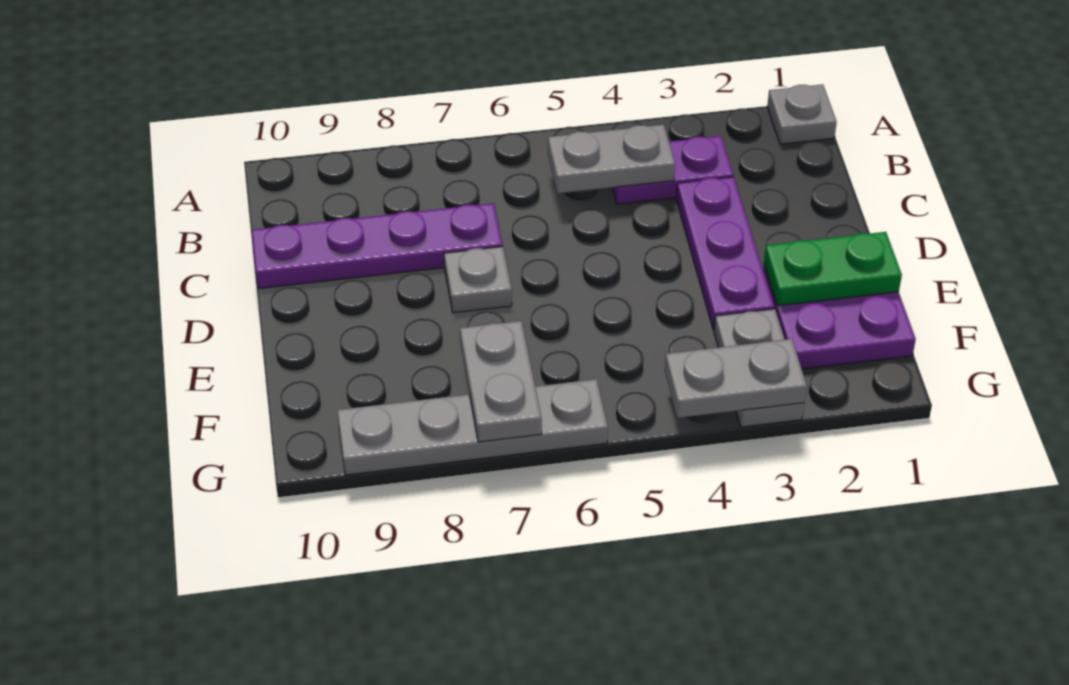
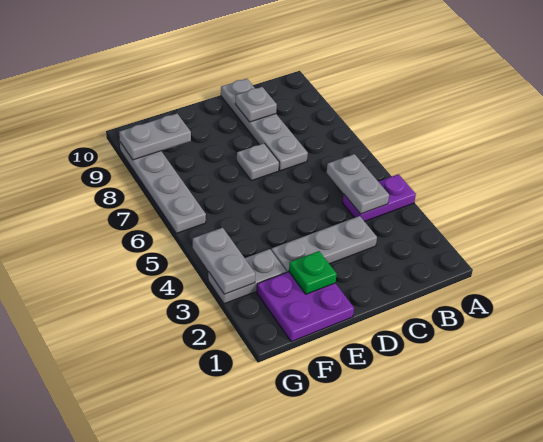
grey 1x1 plate [767,84,837,144] -> grey 1x1 plate moved to [235,87,277,122]
purple 1x2 plate [612,136,733,204] -> purple 1x2 plate turned to [343,174,416,221]
purple 1x3 plate [676,177,774,330] -> grey 1x3 plate [271,216,377,272]
purple 1x4 plate [252,203,503,289] -> grey 1x4 plate [221,79,308,171]
green 1x2 plate [764,232,902,306] -> green 1x1 plate [289,251,337,294]
grey 1x2 plate [460,321,542,442] -> grey 1x2 plate moved to [119,114,191,160]

